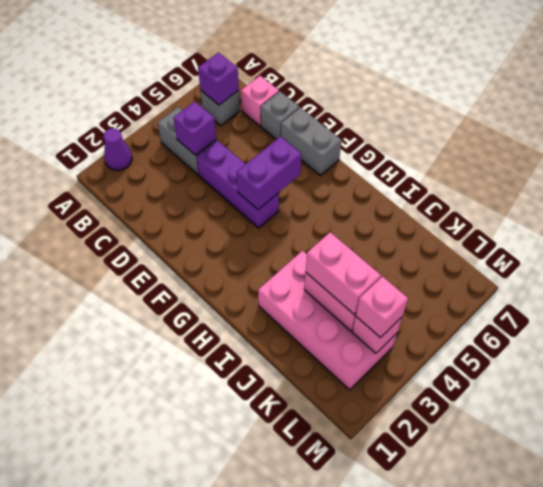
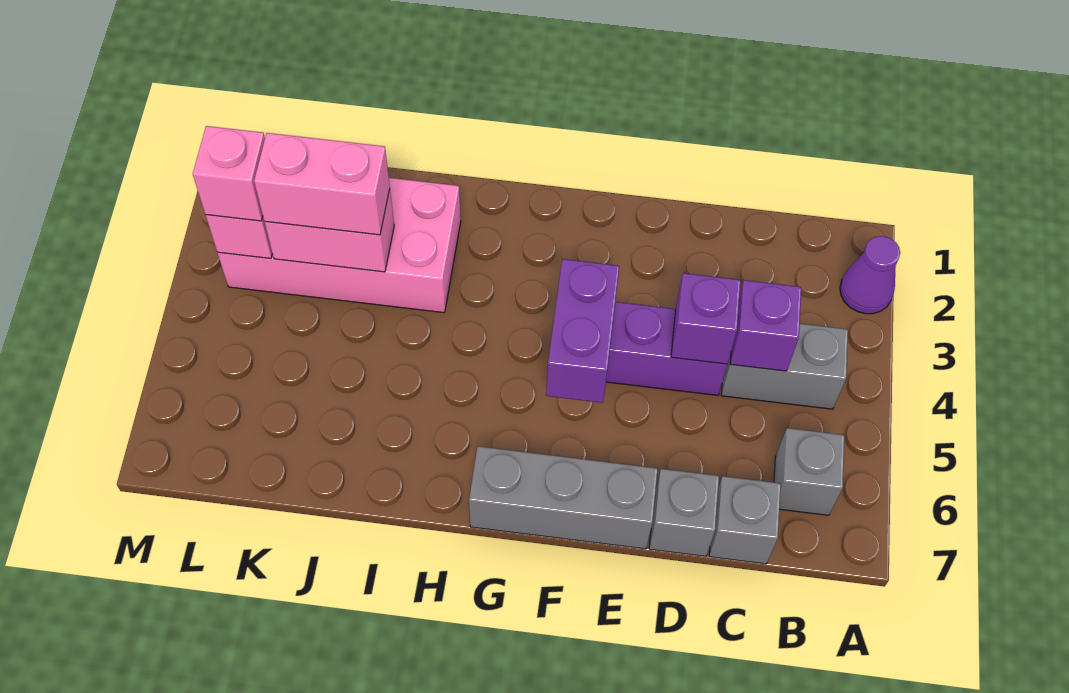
purple 1x1 brick [198,52,239,105] -> purple 1x1 brick moved to [671,273,741,364]
pink 1x1 brick [241,76,279,126] -> grey 1x1 brick [709,476,781,564]
grey 1x2 brick [281,108,342,176] -> grey 1x3 brick [469,446,658,549]

